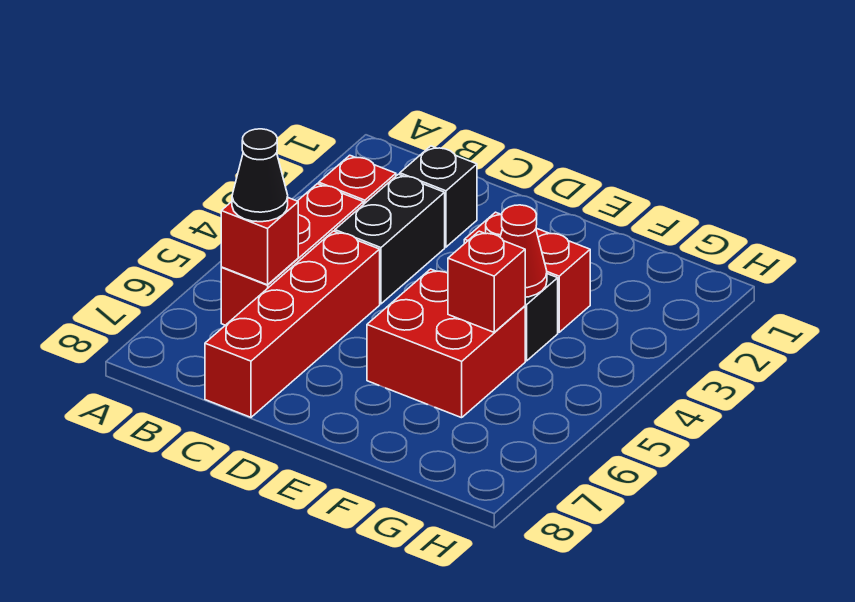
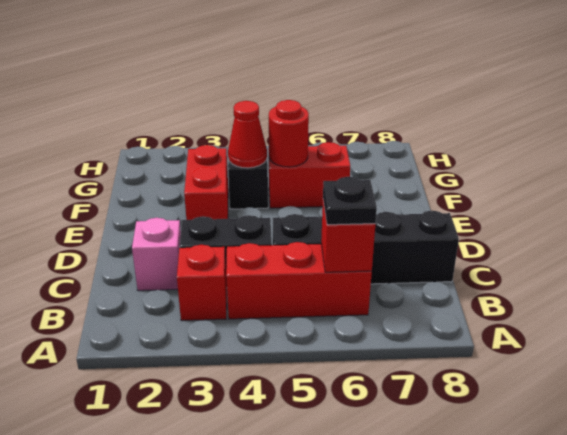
black 1x1 cone [232,129,288,222] -> black 1x1 plate [323,177,377,225]
black 1x1 brick [400,146,477,247] -> pink 1x1 brick [132,218,181,291]
red 1x4 brick [205,231,380,417] -> black 1x4 brick [273,211,459,284]
red 2x2 brick [367,269,525,418] -> red 1x2 brick [269,142,350,208]
red 1x1 brick [448,231,525,332] -> red 1x1 round brick [269,100,309,167]

